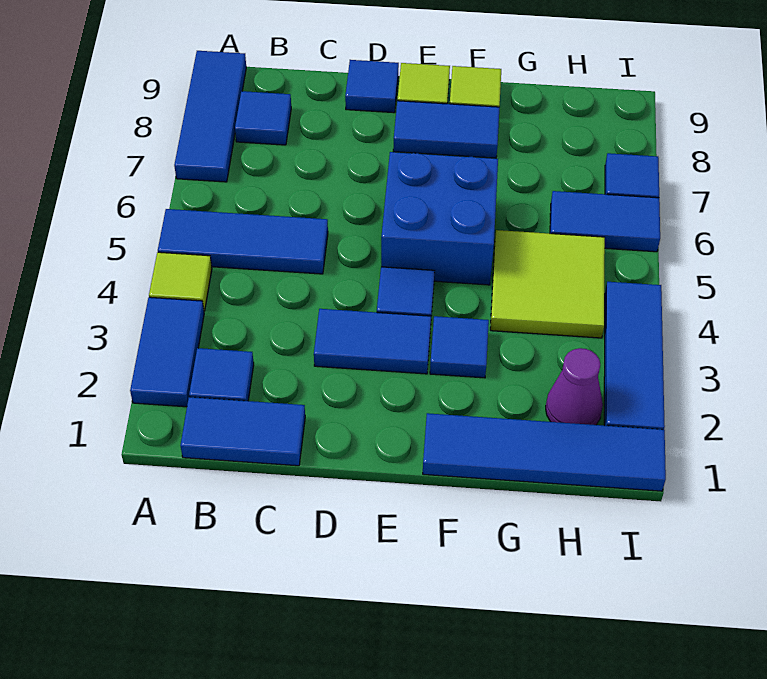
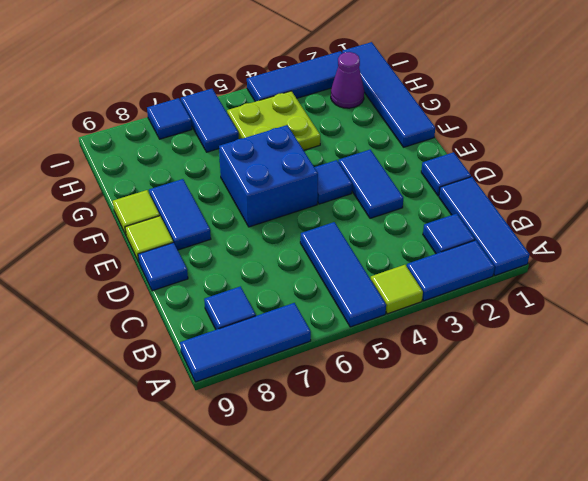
blue 1x2 tile [180,397,305,466] -> blue 1x3 tile [439,177,530,276]
blue 1x1 tile [430,316,489,378] -> blue 1x1 tile moved to [421,152,471,196]
lime 2x2 tile [490,230,605,338] -> lime 2x2 plate [227,91,320,150]

